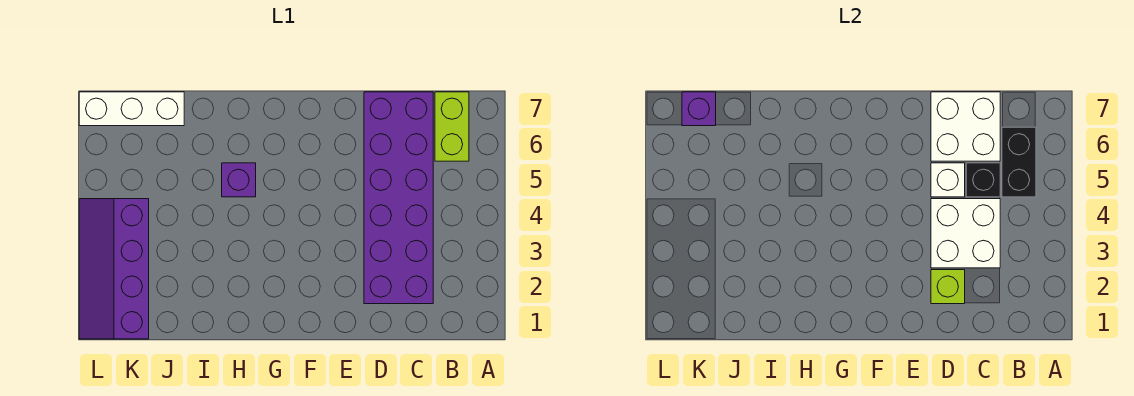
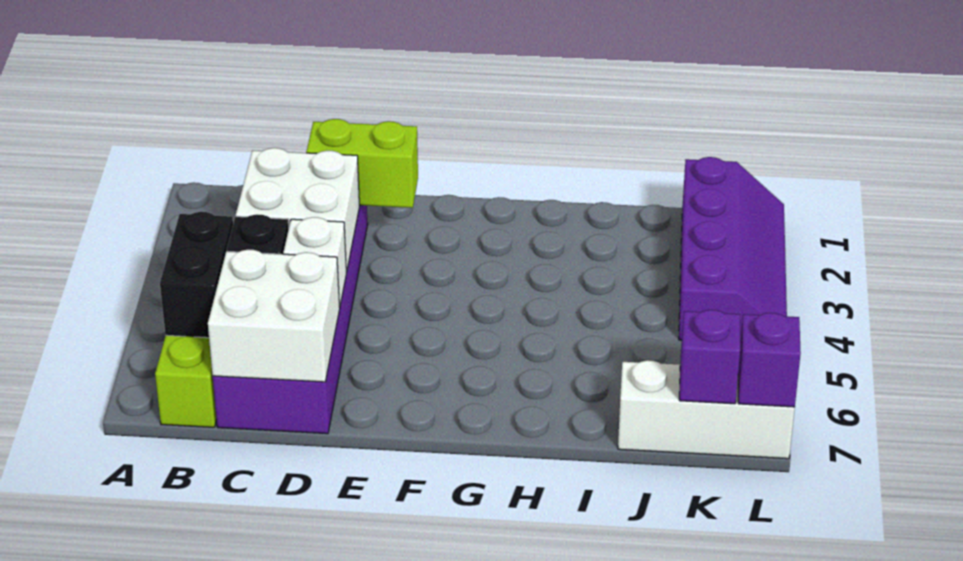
lime 1x1 brick [931,270,965,304] -> lime 1x2 brick [306,119,418,208]
purple 1x1 brick [222,163,256,197] -> purple 1x1 brick moved to [738,313,801,407]

